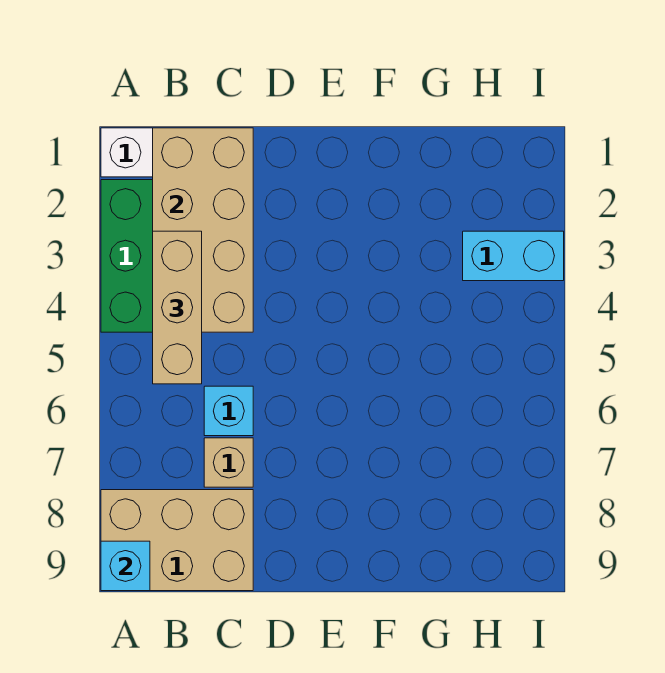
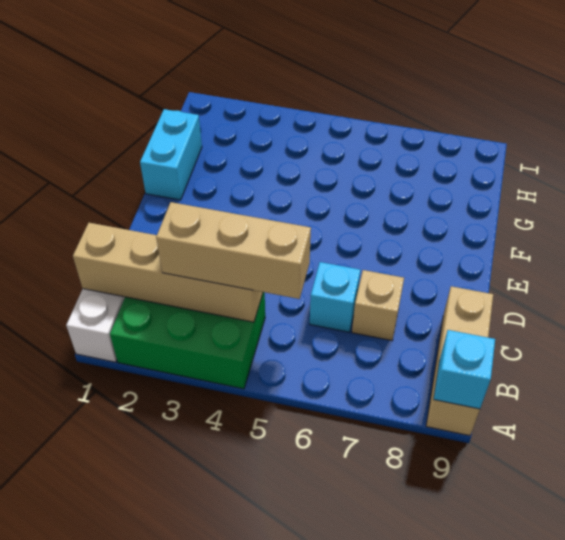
tan 2x3 brick [101,490,253,591] -> tan 1x3 brick [426,286,493,436]
tan 2x4 brick [153,128,253,332] -> tan 1x4 brick [73,223,263,322]
cyan 1x2 brick [463,231,564,281] -> cyan 1x2 brick moved to [140,109,202,200]

